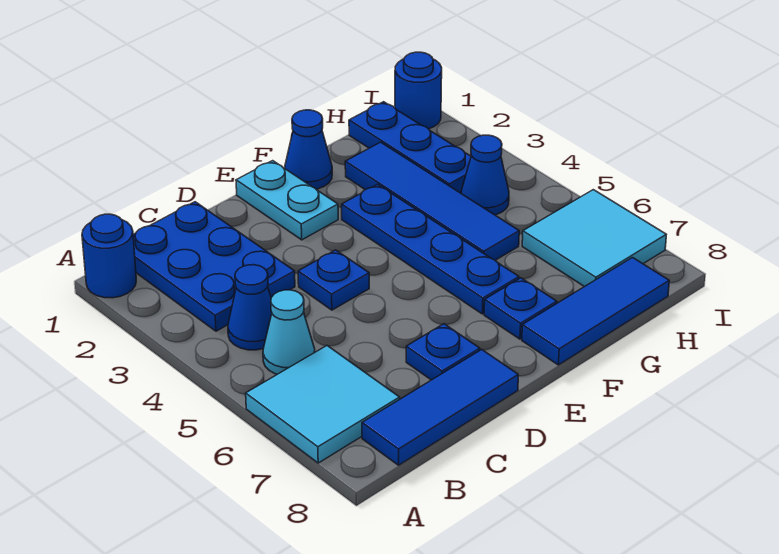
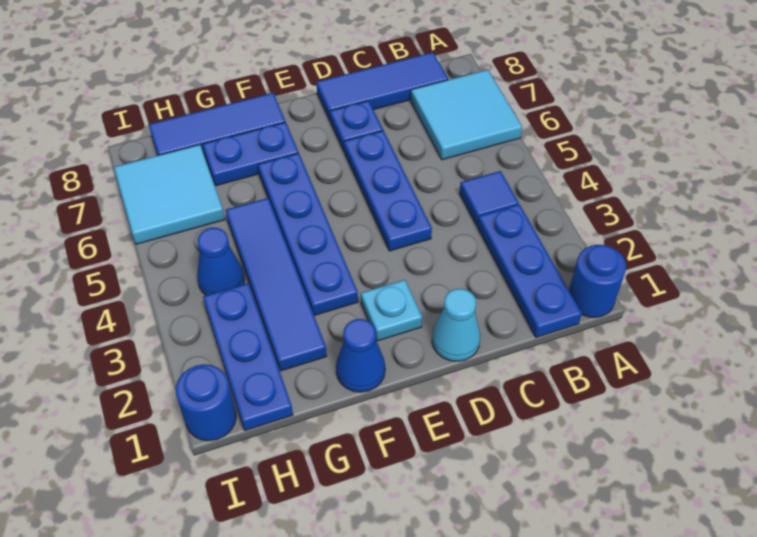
blue 2x3 plate [133,202,295,331] -> blue 1x3 plate [477,204,582,337]
blue 1x1 cone [228,265,272,350] -> blue 1x1 tile [459,171,519,226]
cyan 1x1 cone [263,290,315,374] -> cyan 1x1 cone moved to [432,289,480,361]
blue 1x1 plate [298,250,369,310] -> blue 1x3 plate [344,131,432,251]
cyan 1x2 plate [236,161,338,240] -> cyan 1x1 plate [361,280,422,341]
blue 1x1 plate [484,278,557,339] -> blue 1x2 plate [202,122,299,186]

